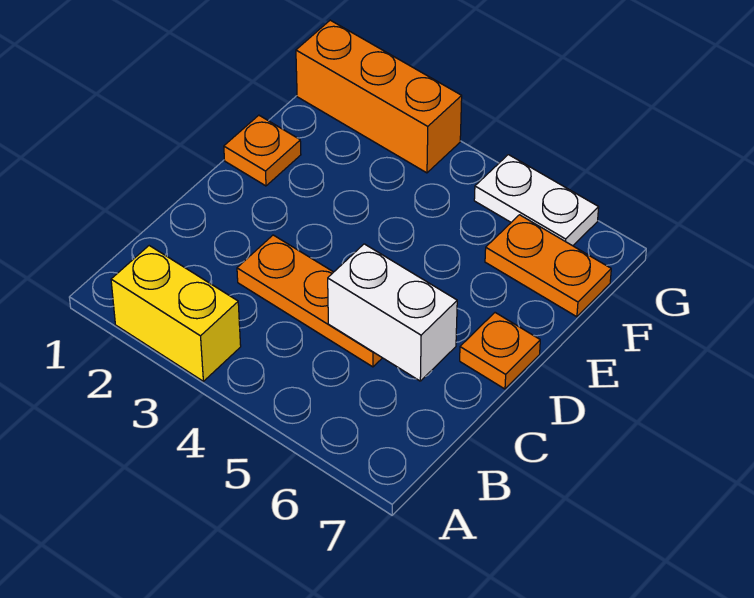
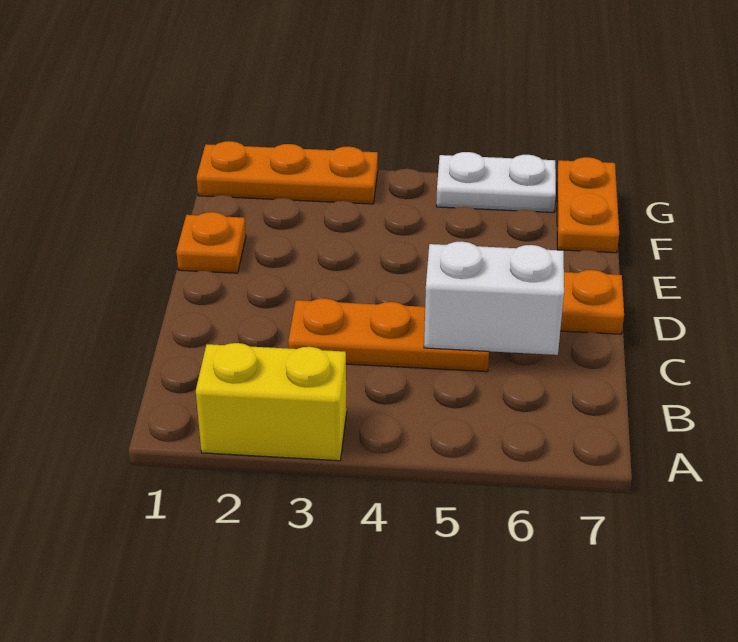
orange 1x2 plate [485,215,611,317] -> orange 1x2 plate turned to [557,157,619,253]
orange 1x3 brick [296,20,462,173] -> orange 1x3 plate [197,141,378,204]

